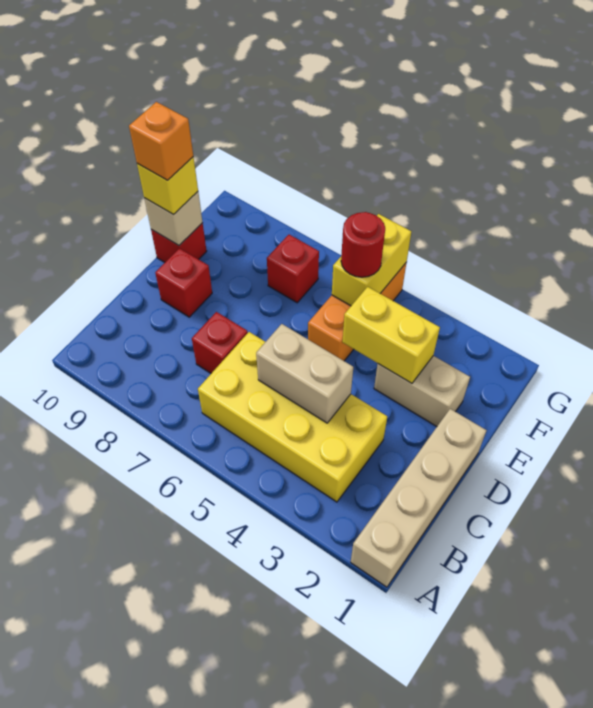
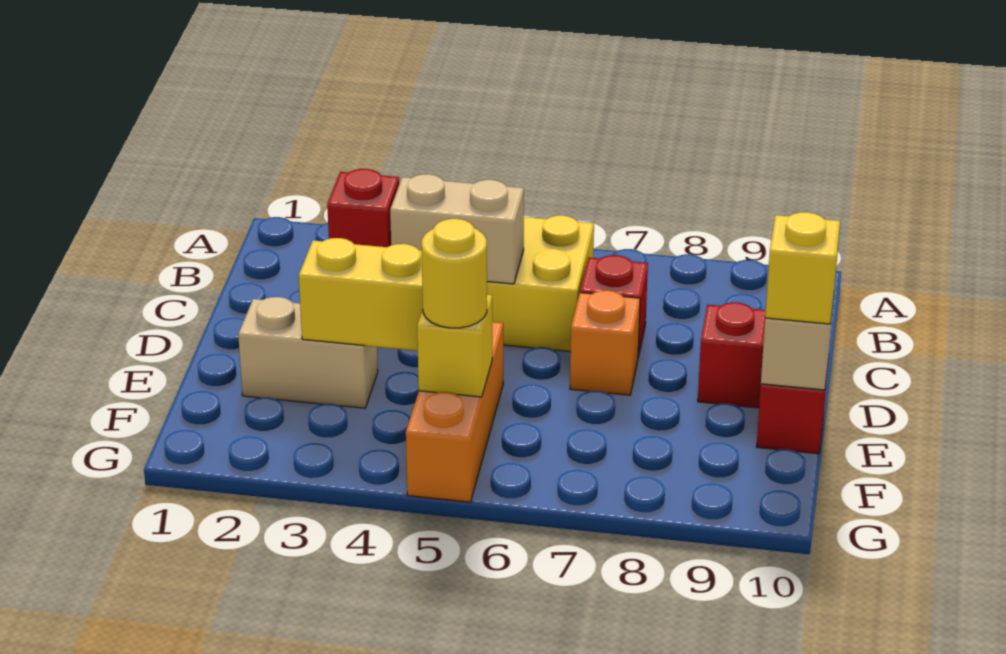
tan 1x4 brick [351,409,487,587] -> none
orange 1x1 brick [129,102,193,180] -> orange 1x1 brick moved to [570,290,640,395]
yellow 1x2 brick [332,214,411,306] -> yellow 1x1 brick [417,295,492,397]
red 1x1 round brick [341,212,385,277] -> yellow 1x1 round brick [422,219,487,328]
red 1x1 brick [267,235,319,303] -> red 1x1 brick moved to [327,169,399,247]

